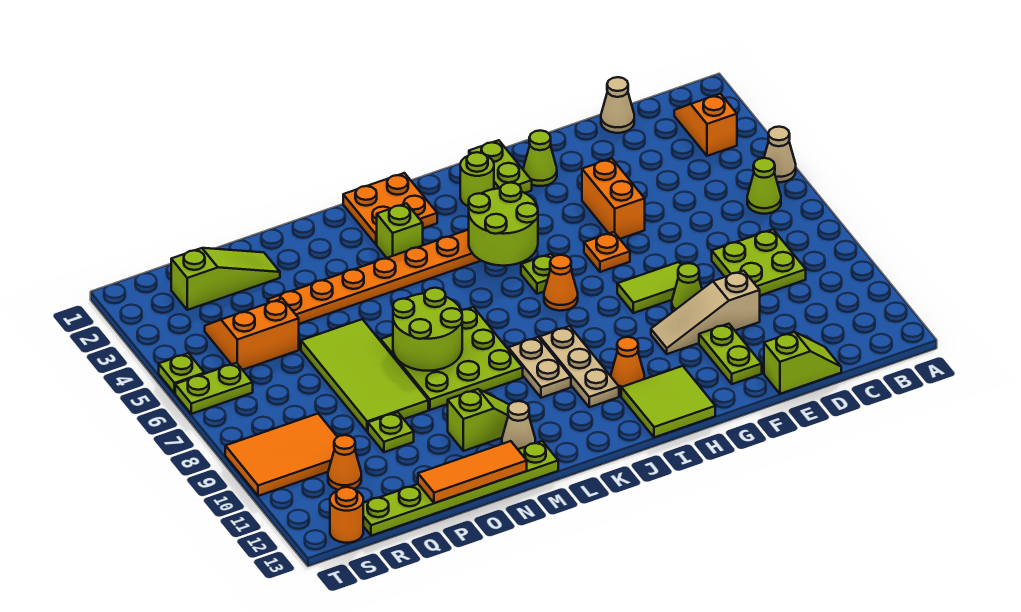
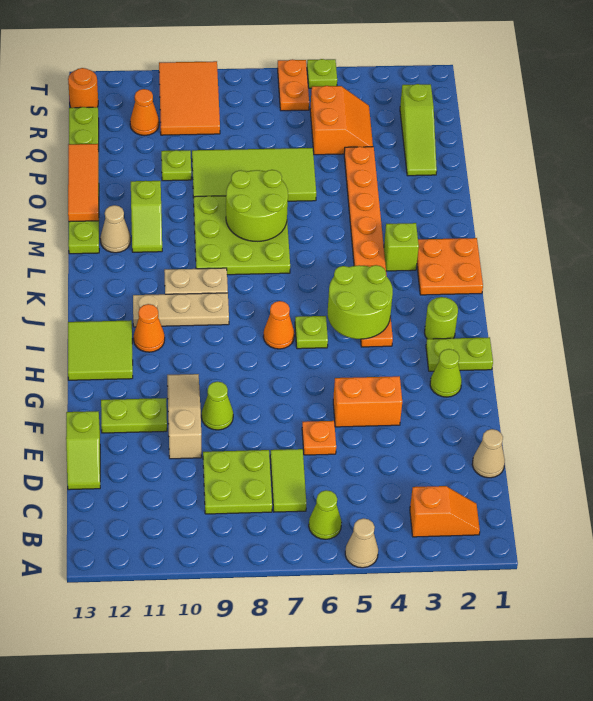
lime 1x2 tile [617,262,681,313] -> lime 1x2 tile moved to [270,449,306,512]
orange 1x1 plate [584,232,630,272] -> orange 1x1 plate moved to [302,421,336,455]
lime 1x2 plate [175,363,253,414] -> orange 1x2 plate [277,59,309,111]

